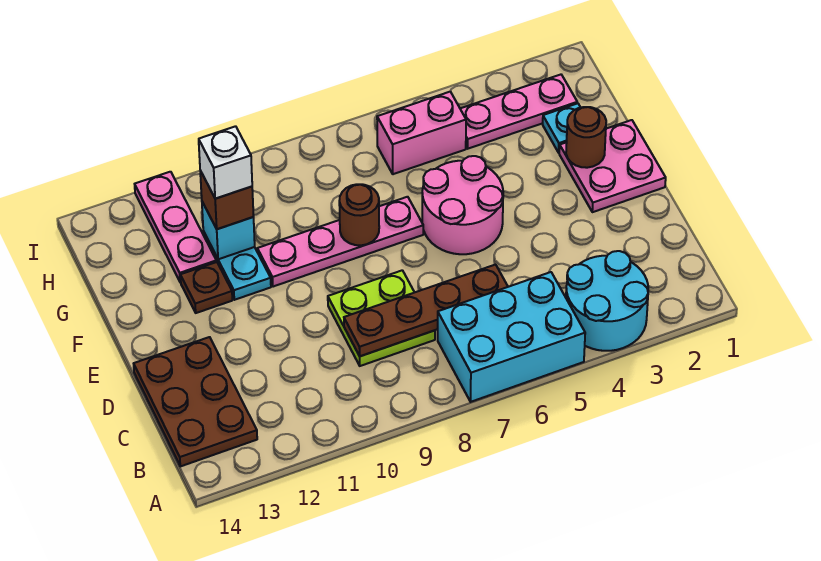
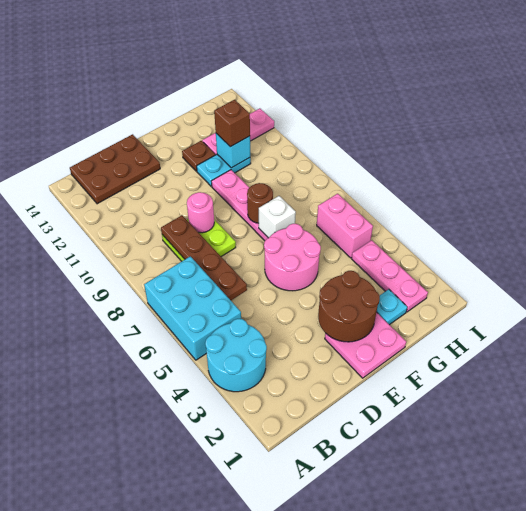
none -> pink 1x1 round brick [187,192,214,233]
brown 1x1 round brick [566,107,606,168] -> brown 2x2 round brick [318,271,380,342]
white 1x1 brick [199,126,252,199] -> white 1x1 brick moved to [259,196,296,238]

